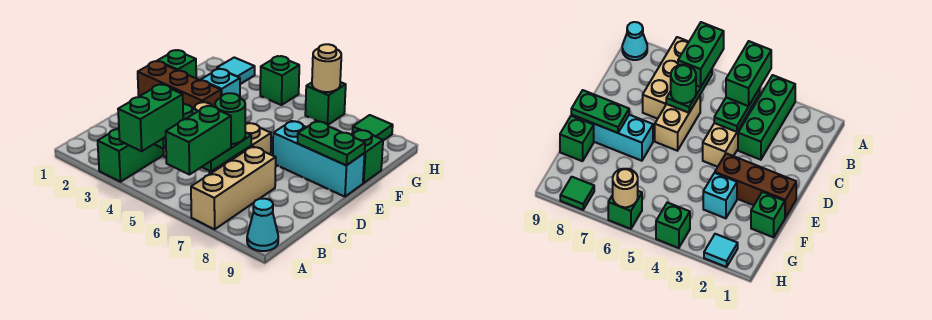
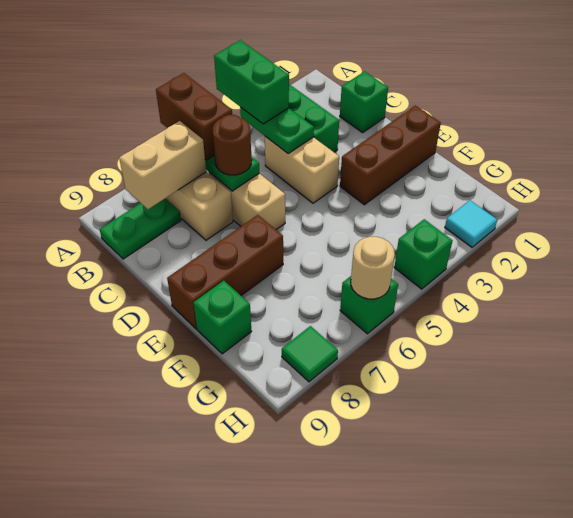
green 1x2 brick [166,106,231,175] -> brown 1x2 brick [156,73,232,160]
cyan 1x1 cone [247,199,278,251] -> none
none -> tan 1x2 brick [119,121,206,209]
green 1x1 round brick [215,93,246,144] -> brown 1x1 round brick [212,115,252,175]
cyan 1x3 brick [273,121,365,197] -> brown 1x3 brick [167,215,283,329]
green 1x2 plate [298,121,365,165] -> green 1x2 plate moved to [100,199,181,259]
green 1x1 brick [158,50,196,78] -> green 1x1 brick moved to [340,72,388,133]
cyan 1x1 brick [201,69,240,98] -> none

